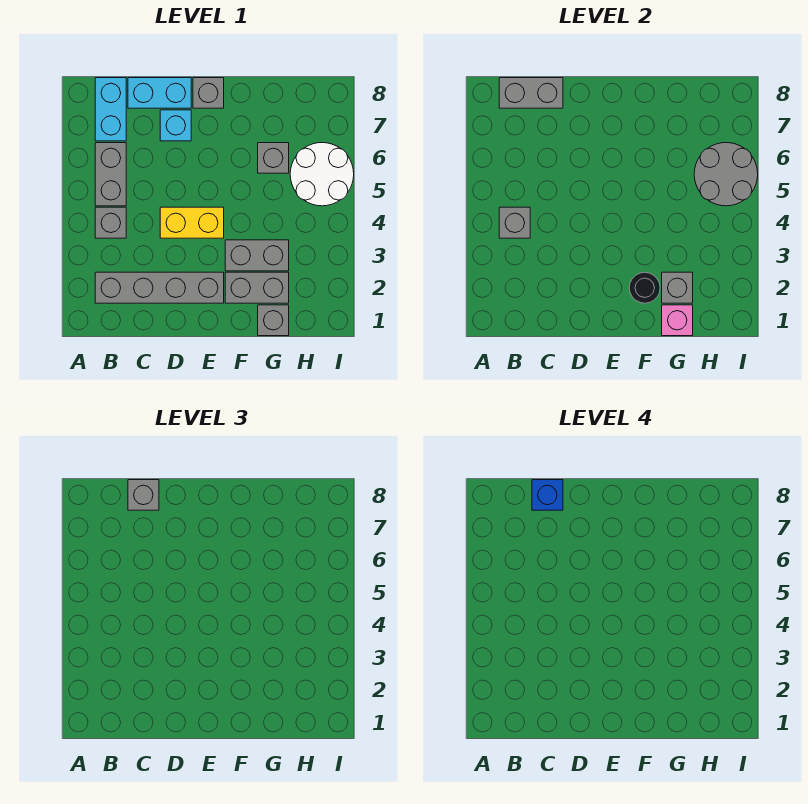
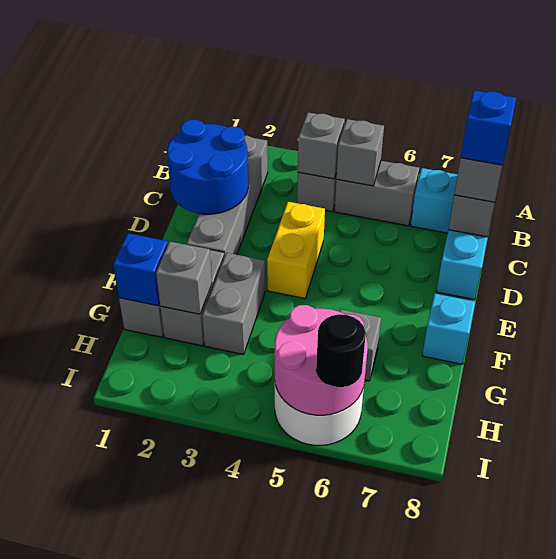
none -> blue 2x2 round brick [167,120,248,214]
cyan 1x1 brick [160,110,191,141] -> cyan 1x1 brick moved to [422,294,475,364]
grey 1x1 brick [193,78,224,108] -> grey 1x1 brick moved to [336,119,384,186]
black 1x1 round brick [629,272,660,303] -> black 1x1 round brick moved to [316,314,366,387]
pink 1x1 brick [662,305,693,336] -> blue 1x1 brick [113,233,168,306]
grey 2x2 round brick [694,143,758,206] -> pink 2x2 round brick [275,305,368,415]

